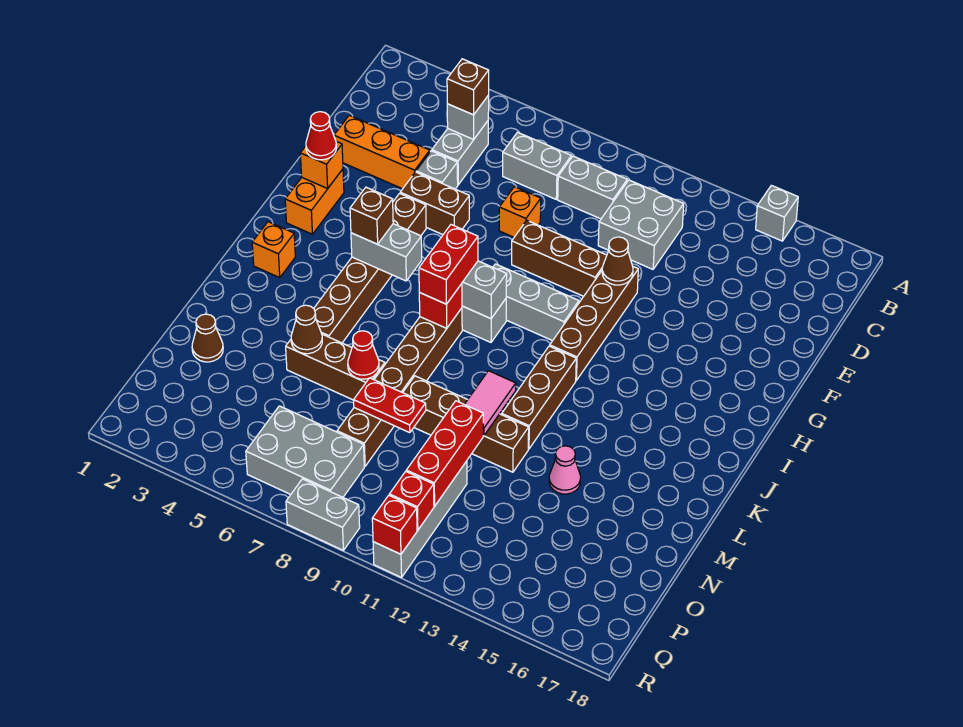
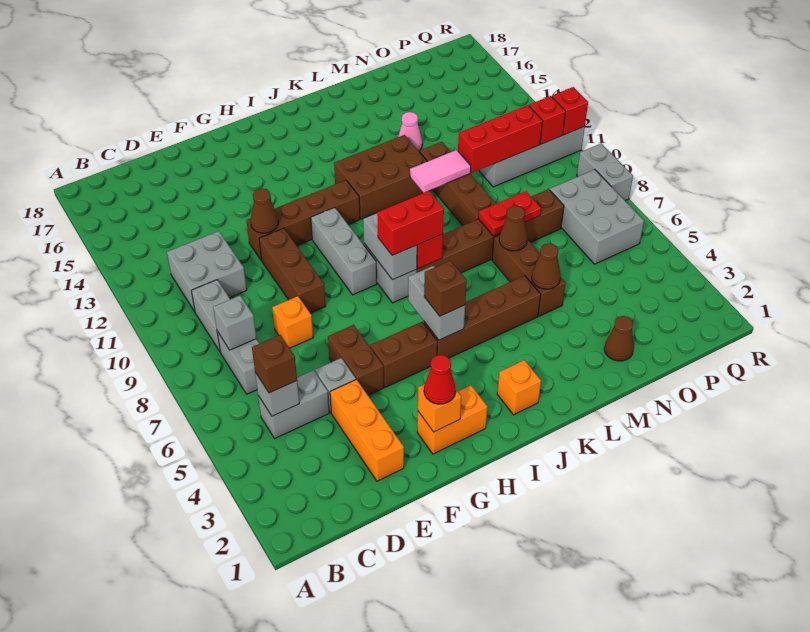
grey 1x1 brick [756,185,798,241] -> grey 1x1 brick moved to [213,296,256,350]
brown 1x3 brick [502,346,576,449] -> brown 2x3 brick [334,135,431,219]
red 1x1 cone [348,331,379,379] -> brown 1x1 cone [499,206,527,251]
red 1x2 plate [354,378,426,433] -> red 1x2 plate turned to [478,191,541,236]

